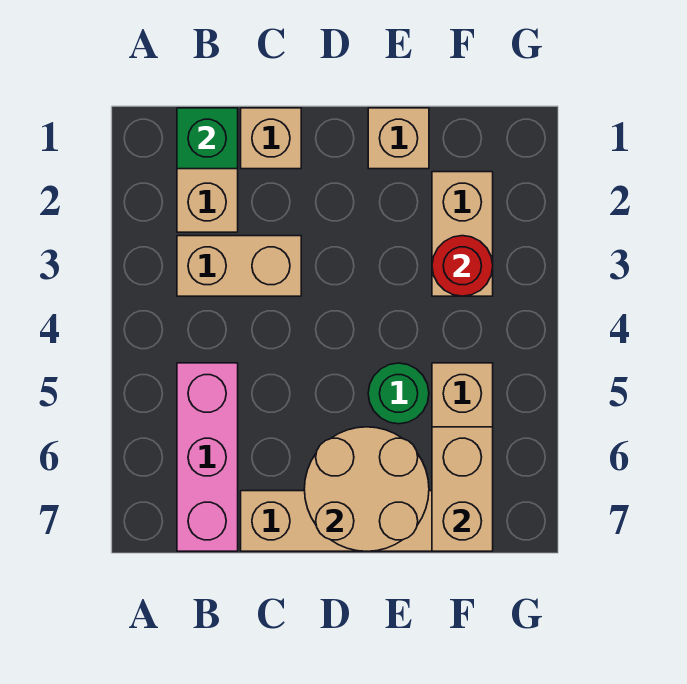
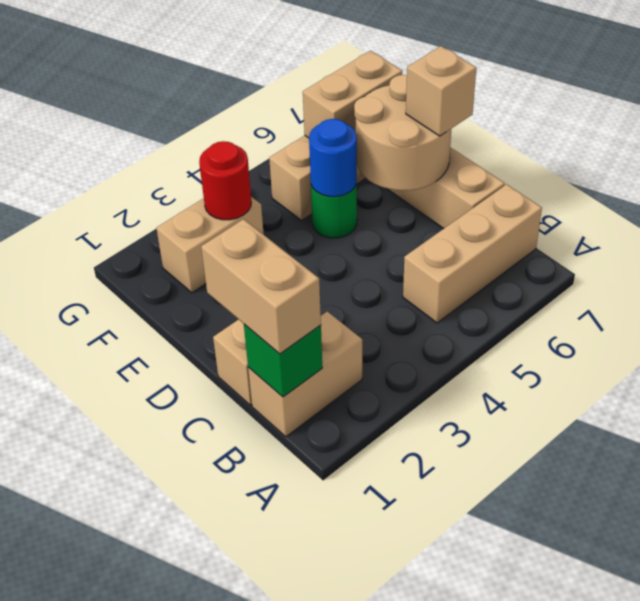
tan 1x2 brick [177,236,301,296] -> tan 1x2 brick moved to [201,219,321,354]
pink 1x3 brick [177,363,238,551] -> tan 1x3 brick [403,184,542,323]
tan 1x1 brick [368,108,429,169] -> tan 1x1 brick moved to [406,46,476,136]
none -> blue 1x1 round brick [309,119,357,197]

